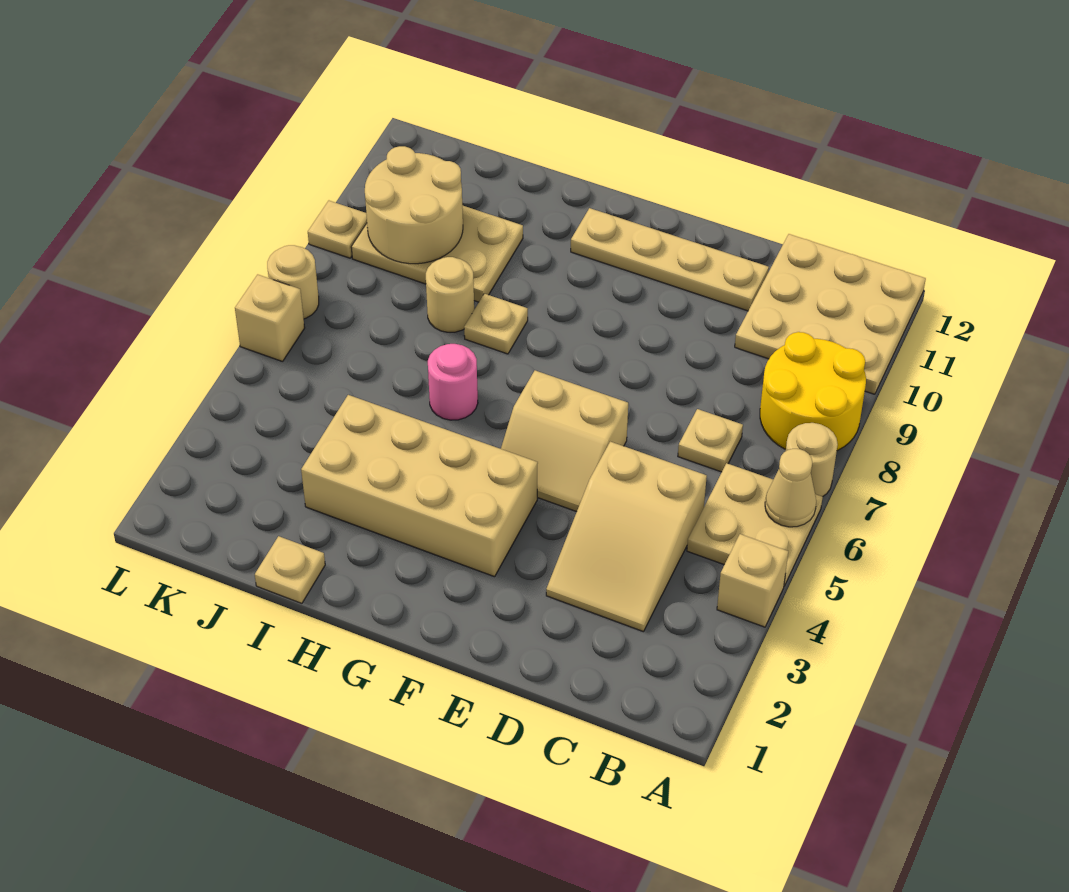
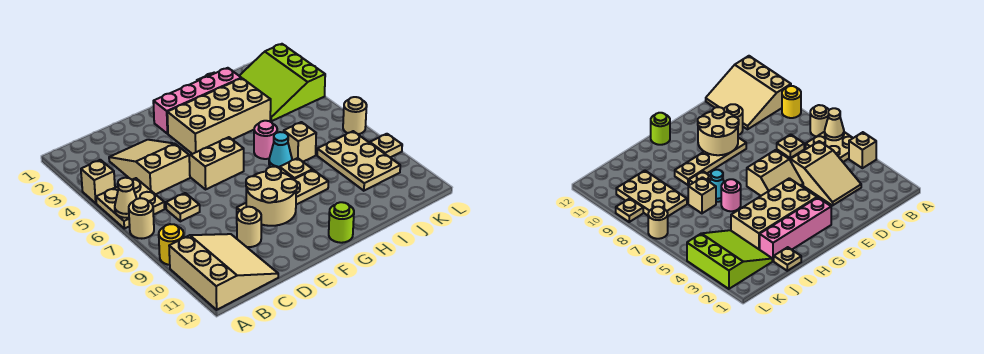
yellow 2x2 round brick [760,332,866,451] -> yellow 1x1 round brick [159,224,184,265]
tan 3x3 plate [735,234,926,394] -> tan 3x3 slope [169,234,278,310]
tan 1x4 plate [571,208,769,311] -> tan 1x4 plate moved to [237,170,328,213]
none -> pink 1x4 brick [153,68,241,134]
none -> lime 1x1 round brick [329,202,354,243]
none -> cyan 1x1 cone [269,132,292,168]
tan 1x1 round brick [426,257,474,332] -> tan 1x1 round brick moved to [237,207,261,247]
tan 2x3 plate [351,205,523,302] -> tan 2x3 plate turned to [317,131,400,191]
none -> lime 3x3 slope [239,44,325,121]
tan 2x2 round brick [365,146,463,264] -> tan 2x2 round brick moved to [246,167,297,226]
tan 1x1 brick [235,274,305,362] -> tan 1x1 brick moved to [284,122,316,162]

